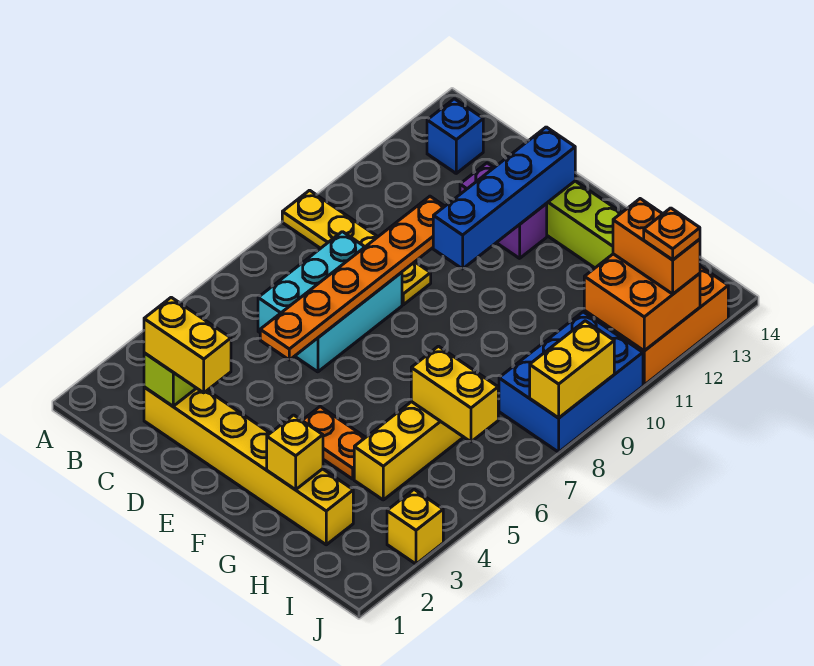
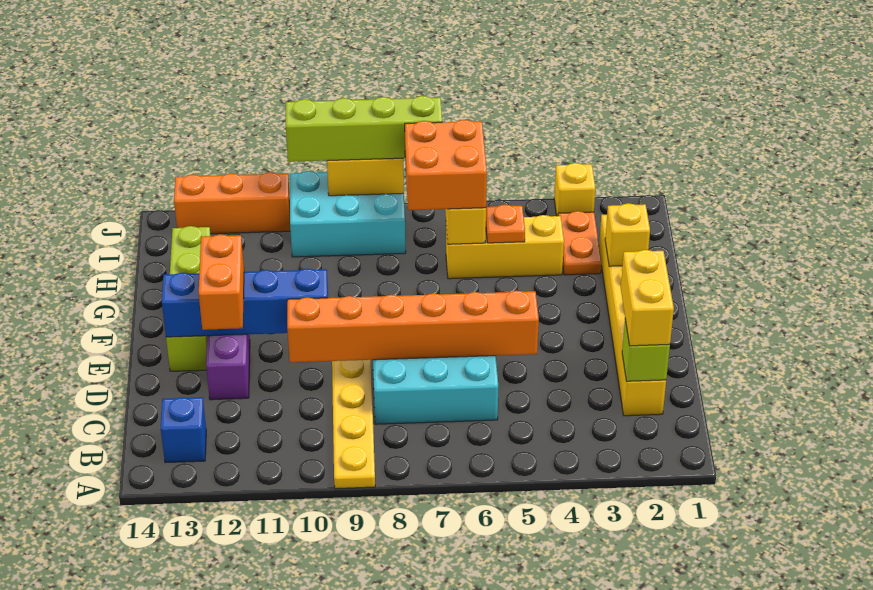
orange 1x6 plate [260,196,445,360] -> orange 1x6 brick [287,291,539,362]
orange 1x2 plate [302,407,366,479] -> orange 1x2 plate moved to [558,211,602,275]
blue 2x3 brick [499,312,643,452] -> cyan 2x3 brick [290,171,406,257]
orange 2x2 brick [584,254,700,351] -> orange 2x2 brick moved to [405,120,487,210]
orange 1x2 brick [613,199,700,294] -> orange 1x2 brick moved to [199,234,244,330]
none -> lime 1x4 brick [286,96,442,162]
orange 1x1 plate [644,208,700,260] -> orange 1x1 plate moved to [486,204,525,243]

